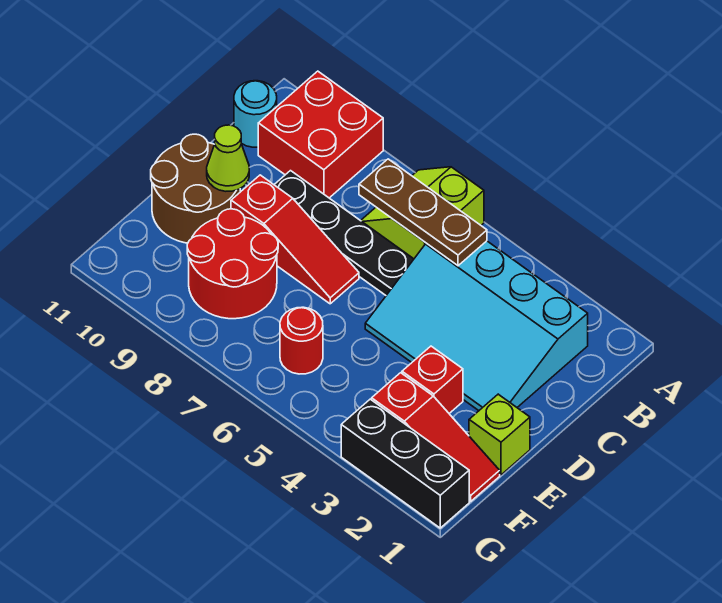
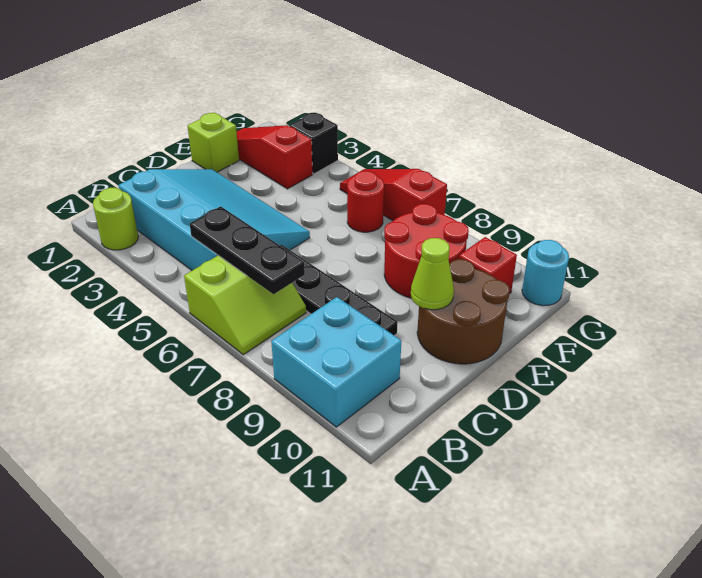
none -> lime 1x1 round brick [93,188,138,250]
red 2x2 brick [258,71,383,198] -> cyan 2x2 brick [271,297,401,427]
brown 1x3 plate [359,159,487,266] -> black 1x3 plate [190,206,305,294]
cyan 1x1 round brick [234,81,277,147] -> cyan 1x1 round brick moved to [522,240,569,306]
red 1x3 slope [231,175,359,304] -> red 1x3 slope moved to [340,169,447,221]
red 1x1 brick [402,346,463,413] -> red 1x1 brick moved to [459,237,517,294]
black 1x3 brick [341,399,469,528] -> black 1x1 brick [289,113,338,174]

